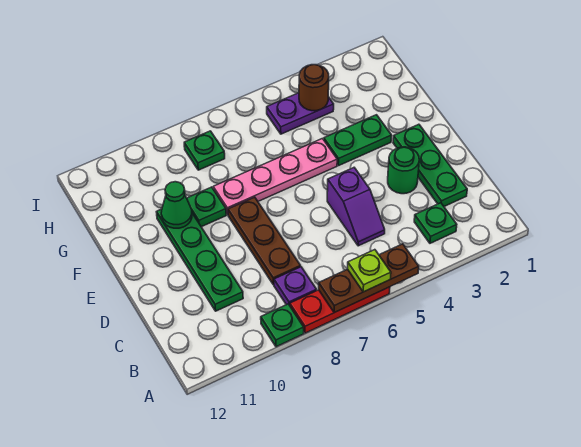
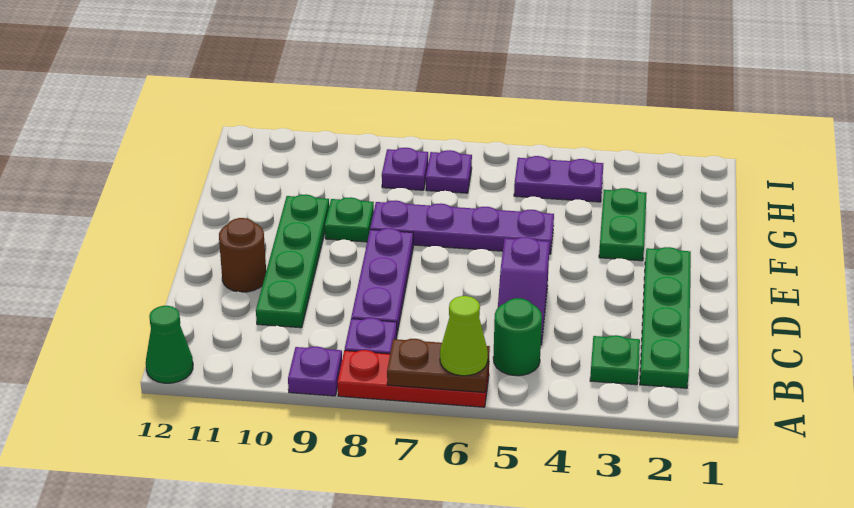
brown 1x3 plate [319,244,419,313] -> brown 1x2 plate [387,339,490,392]
lime 1x1 plate [348,250,391,292] -> lime 1x1 cone [440,296,488,376]
green 1x1 plate [261,304,304,347] -> purple 1x1 plate [288,346,342,396]
green 1x3 plate [393,124,467,206] -> green 1x4 plate [640,247,691,388]
brown 1x3 plate [228,197,301,285] -> purple 1x3 plate [351,228,413,333]
green 1x1 round brick [388,147,419,194] -> green 1x1 round brick moved to [493,298,542,376]
green 1x2 plate [324,115,392,166] -> green 1x2 plate turned to [599,188,647,261]
pink 1x4 plate [213,139,337,215] -> purple 1x4 plate [370,200,554,254]
green 1x1 cone [161,182,192,228] -> green 1x1 cone moved to [146,306,193,383]
brown 1x1 round brick [299,65,329,111] -> brown 1x1 round brick moved to [219,218,266,292]
none -> purple 1x1 plate [426,150,472,193]
green 1x1 plate [184,131,225,170] -> purple 1x1 plate [382,148,428,190]

